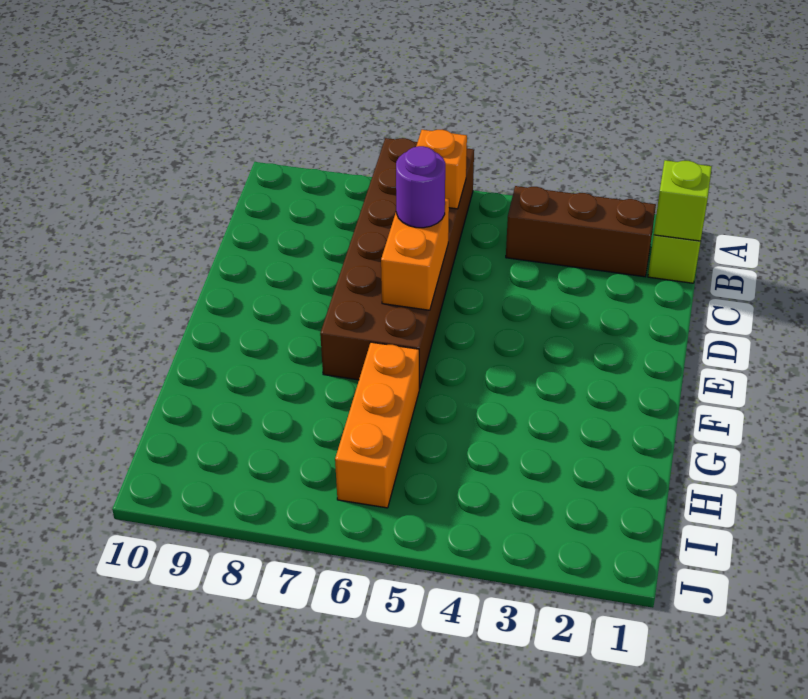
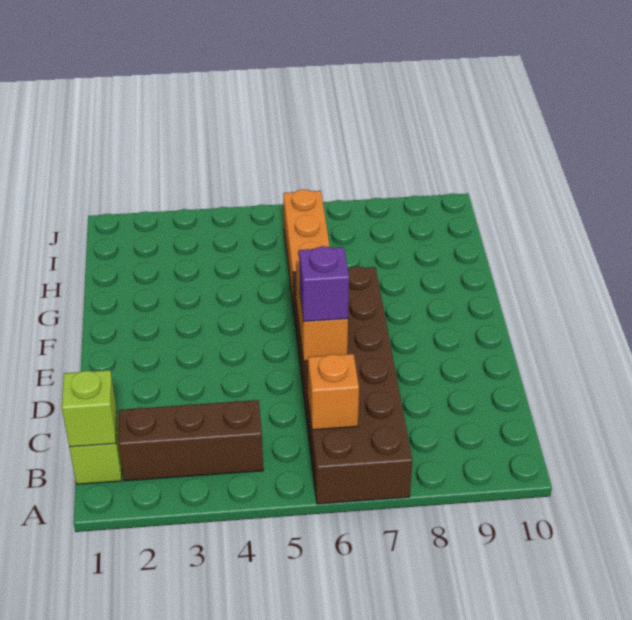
purple 1x1 round brick [396,146,445,228] -> purple 1x1 brick [299,246,349,322]

